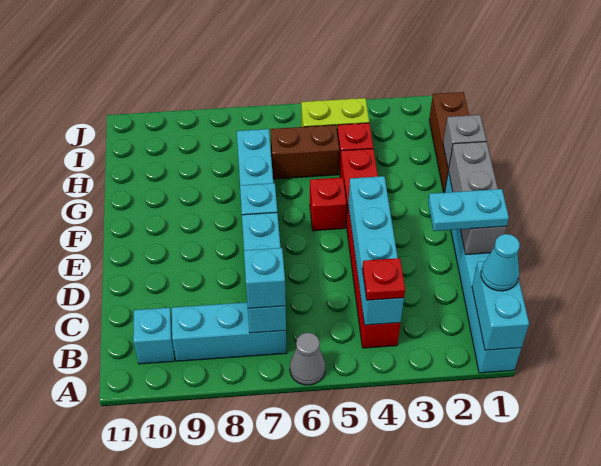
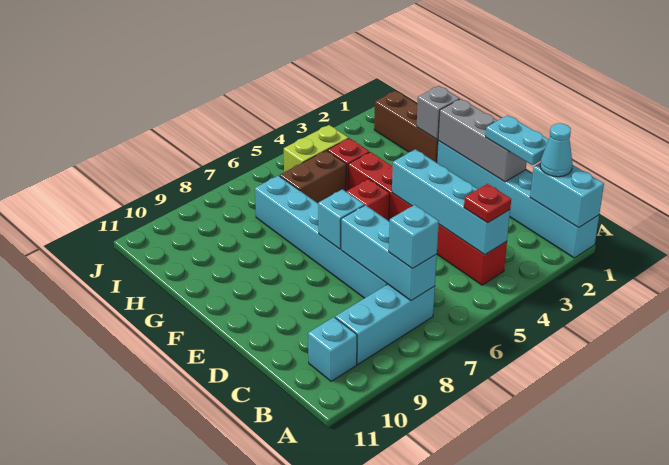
grey 1x1 cone [290,333,326,385] -> none
cyan 1x2 plate [428,189,509,231] -> cyan 1x2 plate turned to [486,115,549,165]

